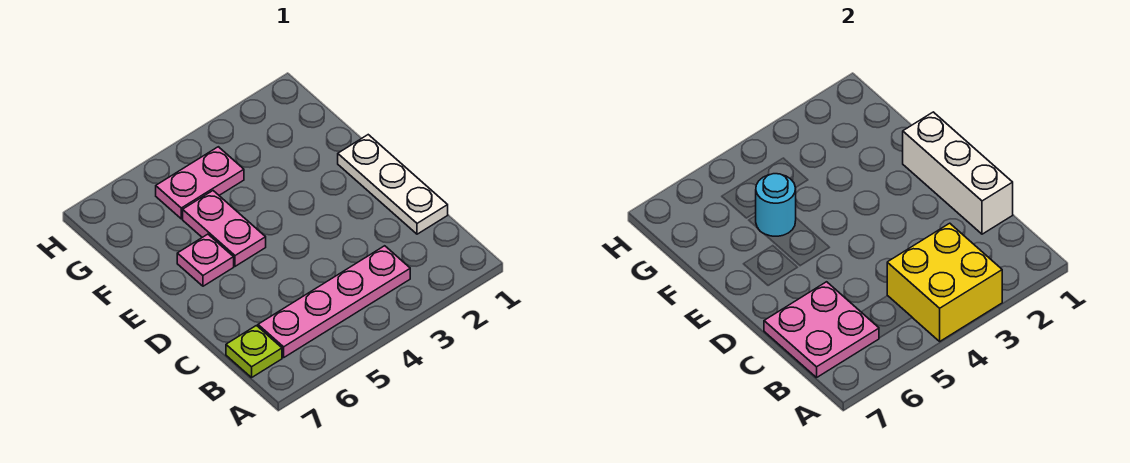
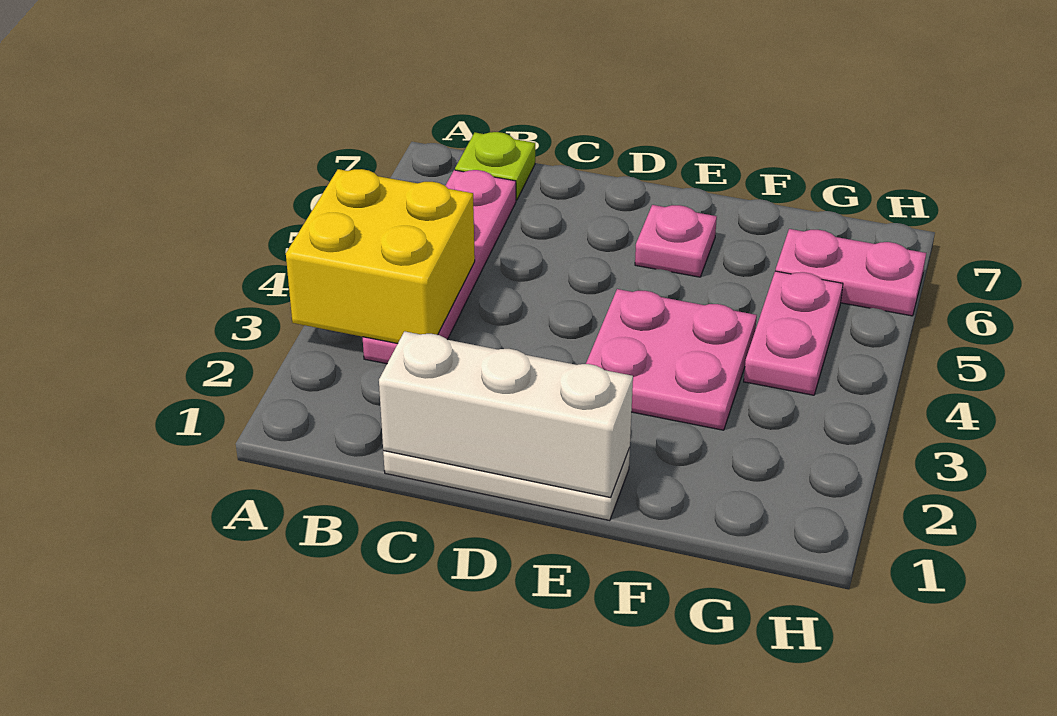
pink 2x2 plate [764,282,879,378] -> pink 2x2 plate moved to [586,289,757,430]
pink 1x2 plate [183,191,266,266] -> pink 1x2 plate moved to [776,229,926,316]
cyan 1x1 round brick [755,174,796,236] -> none

